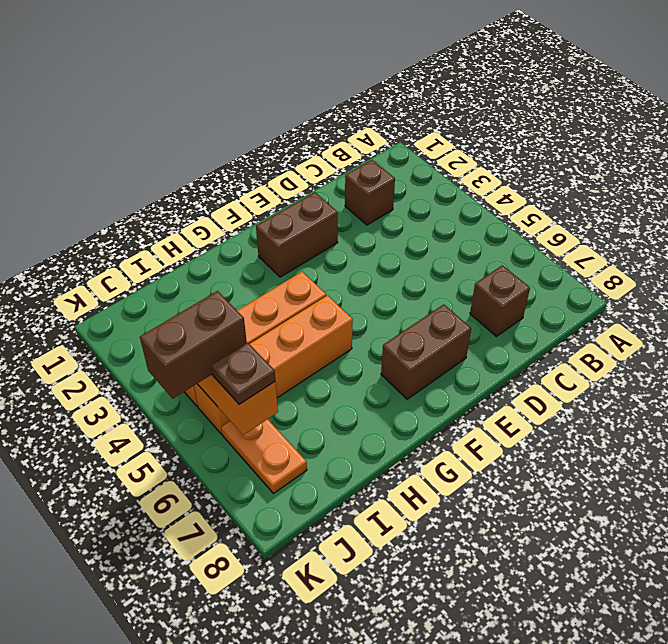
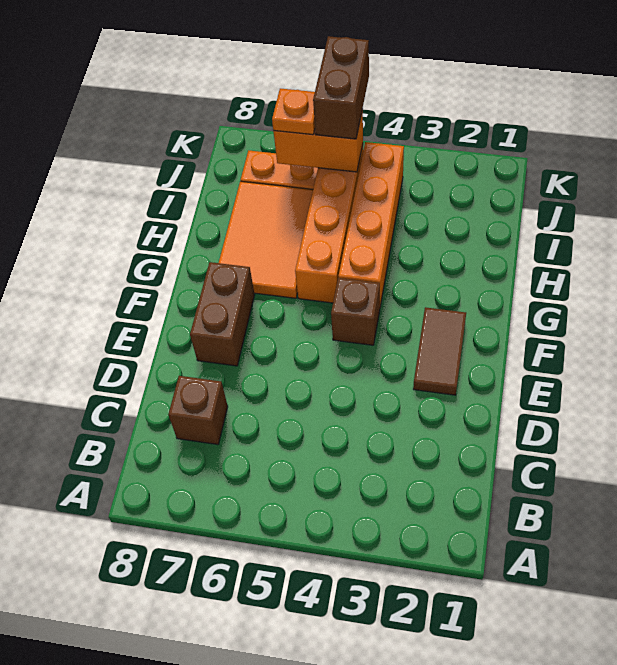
brown 1x1 brick [345,160,395,225] -> brown 1x1 brick moved to [331,278,380,345]
brown 1x2 brick [256,192,338,277] -> brown 1x2 tile [413,307,466,395]
none -> orange 2x3 tile [219,181,313,298]
brown 1x1 plate [211,343,275,404] -> orange 1x1 plate [272,88,315,135]

